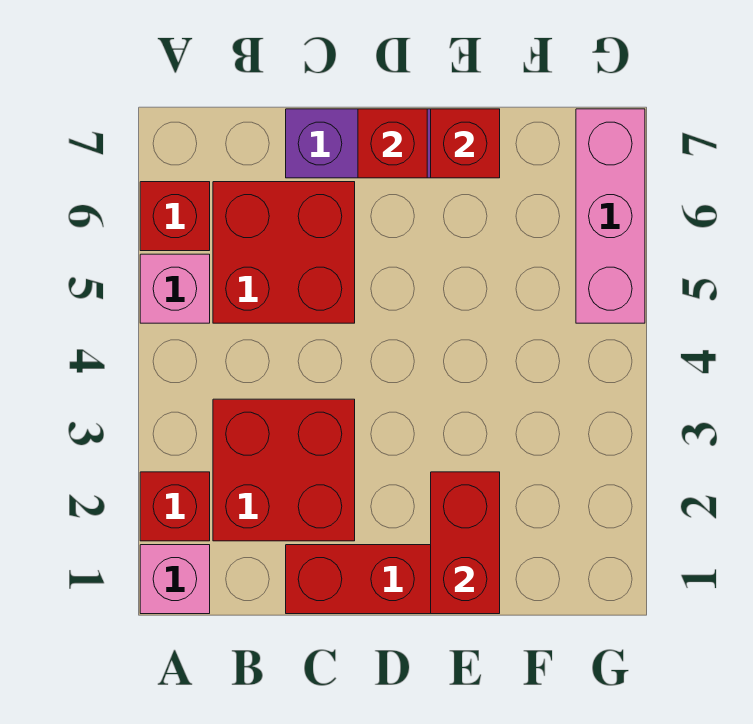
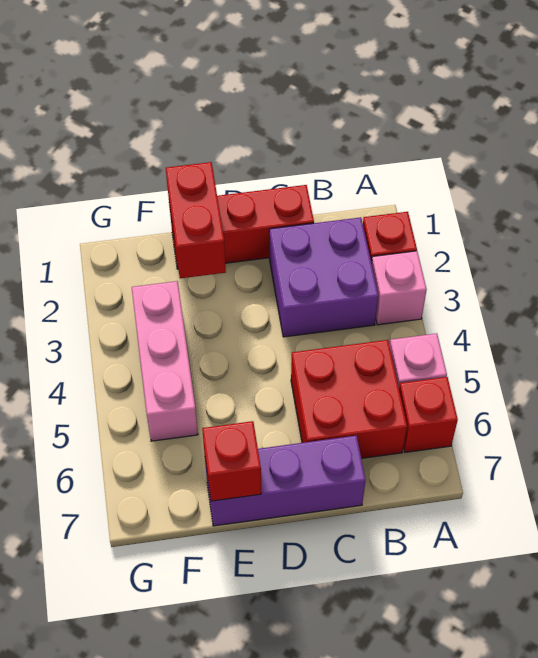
pink 1x1 brick [140,545,210,614] -> pink 1x1 brick moved to [371,251,427,325]
red 2x2 brick [213,399,355,541] -> purple 2x2 brick [269,217,378,337]
red 1x1 brick [358,109,427,178] -> none
pink 1x3 brick [576,109,645,323] -> pink 1x3 brick moved to [132,281,198,441]

